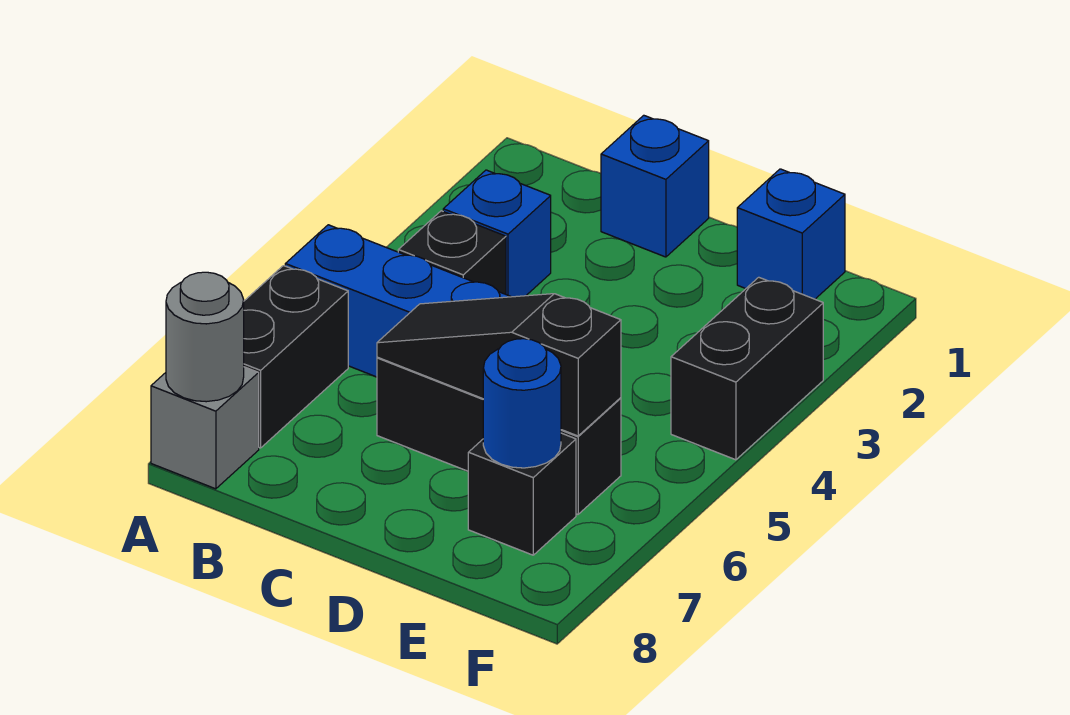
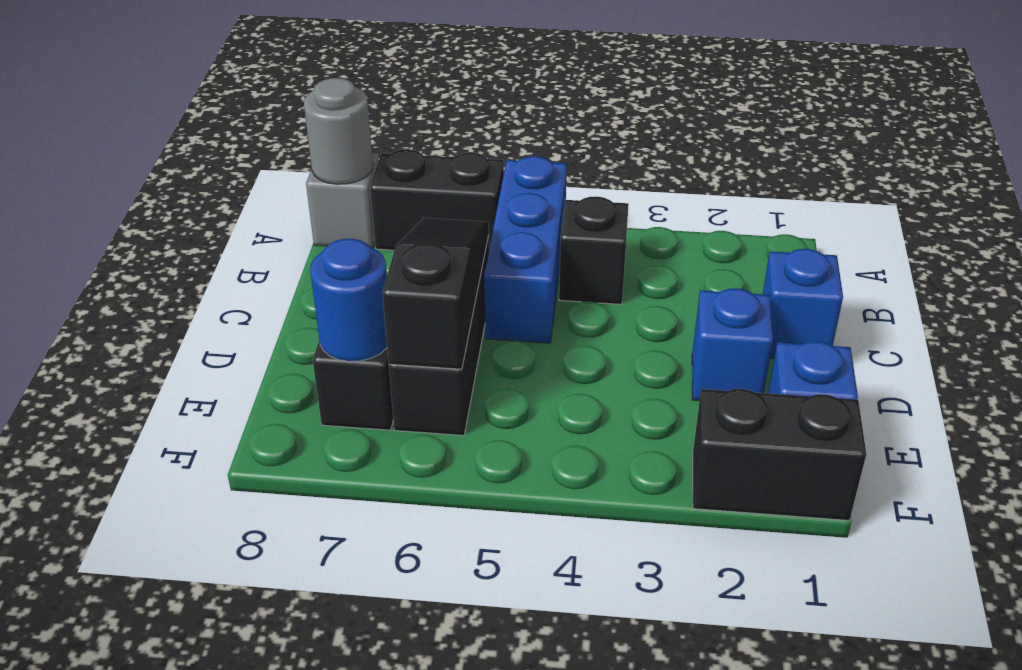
blue 1x1 brick [443,170,551,297] -> blue 1x1 brick moved to [692,288,773,401]
black 1x2 brick [671,277,823,460] -> black 1x2 brick moved to [693,389,866,520]

